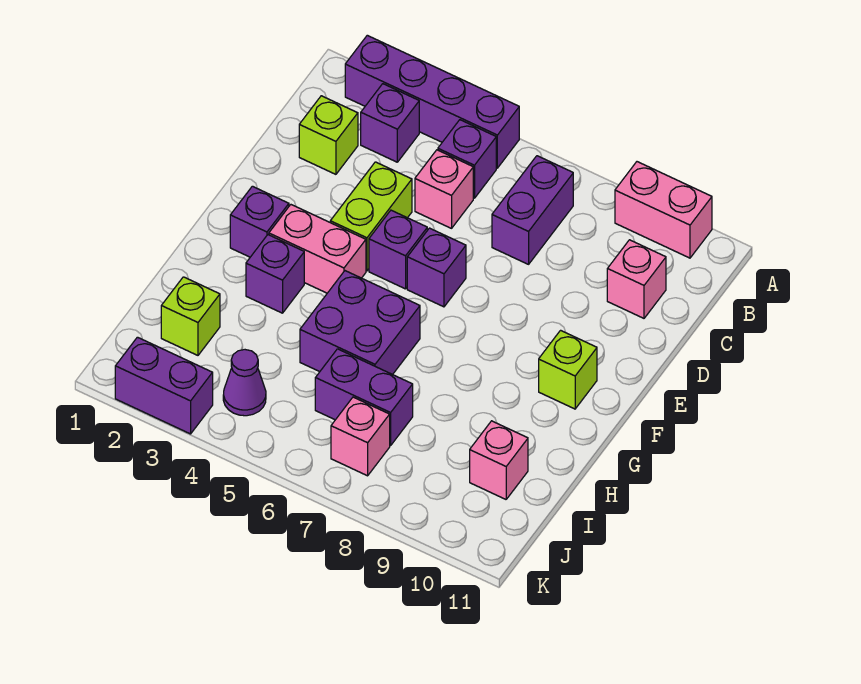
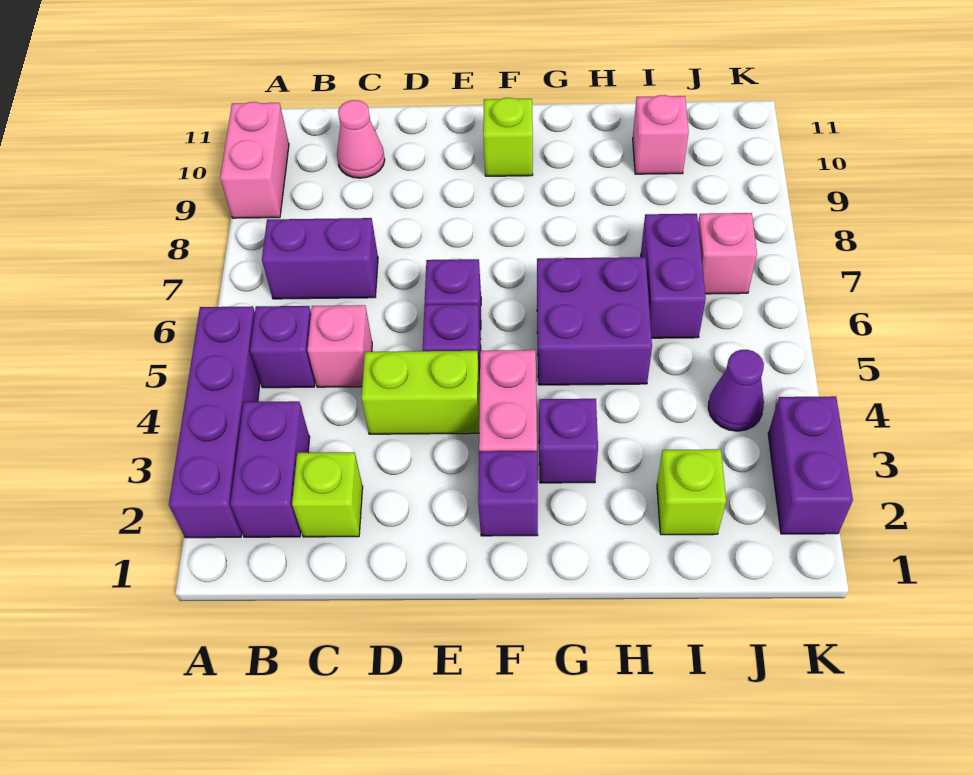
purple 1x1 brick [361,84,419,162] -> purple 1x2 brick [230,401,310,537]
pink 1x1 brick [607,240,666,318] -> pink 1x1 cone [337,100,385,178]

